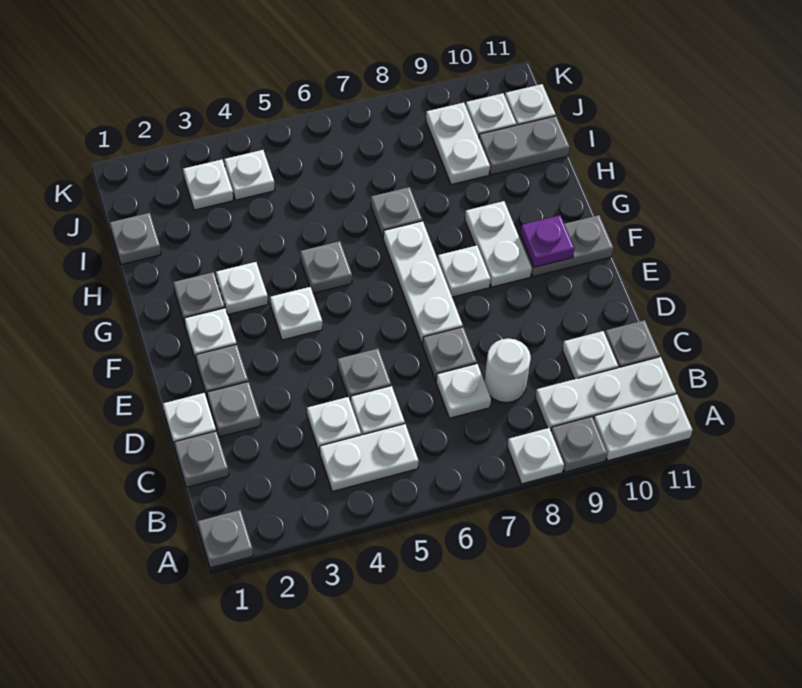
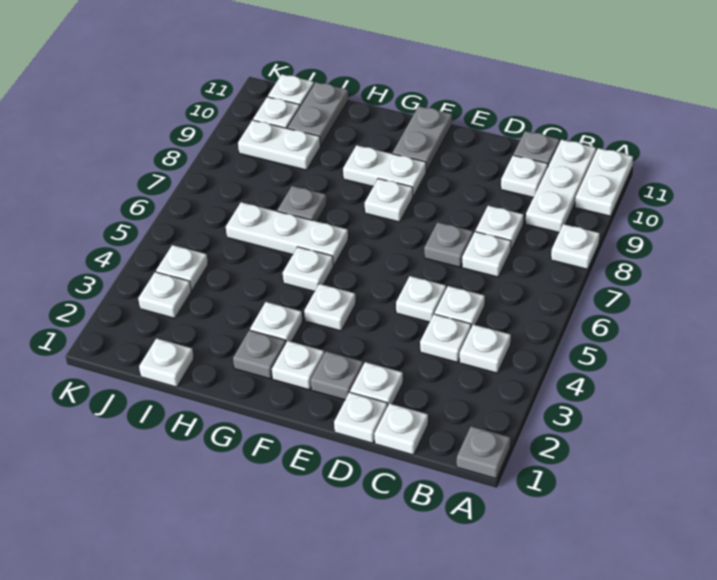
grey 1x1 plate [551,417,607,472] -> none
white 1x2 plate [320,424,418,491] -> white 1x1 plate [460,324,511,373]
grey 1x1 plate [174,431,229,487] -> white 1x1 plate [374,403,428,455]
white 1x1 round brick [484,338,531,403] -> white 1x1 plate [476,206,524,249]
grey 1x1 plate [207,382,261,437] -> white 1x1 plate [350,362,403,405]
grey 1x1 plate [338,349,391,402] -> white 1x1 plate [396,276,446,322]
white 1x3 plate [383,221,463,344] -> white 1x3 plate moved to [226,202,348,265]
purple 1x1 plate [520,216,574,267] -> none
grey 1x1 plate [300,241,352,293] -> white 1x1 plate [283,247,333,292]
grey 1x1 plate [110,213,161,265] -> white 1x1 plate [139,338,194,387]

